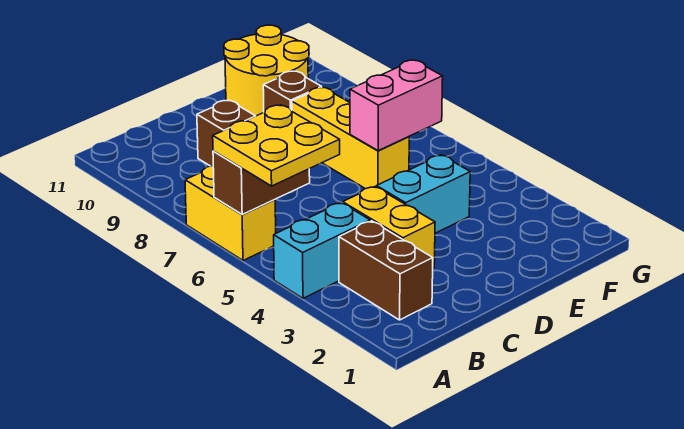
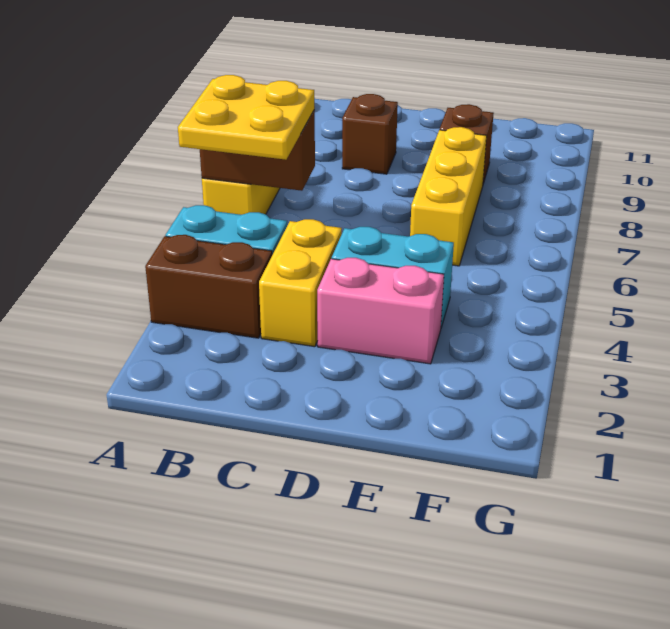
brown 1x2 brick [339,221,433,320] -> brown 1x2 brick turned to [145,235,272,338]
pink 1x2 brick [350,60,443,151] -> pink 1x2 brick moved to [317,258,444,364]
yellow 2x2 round brick [224,25,309,116] -> none

